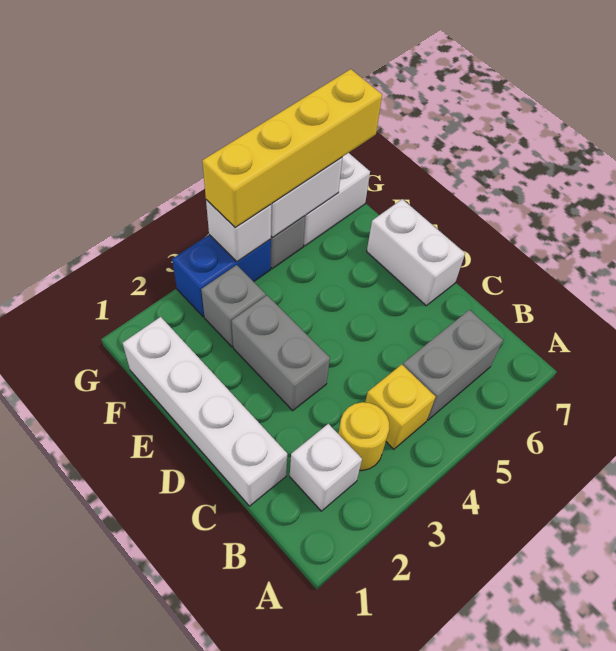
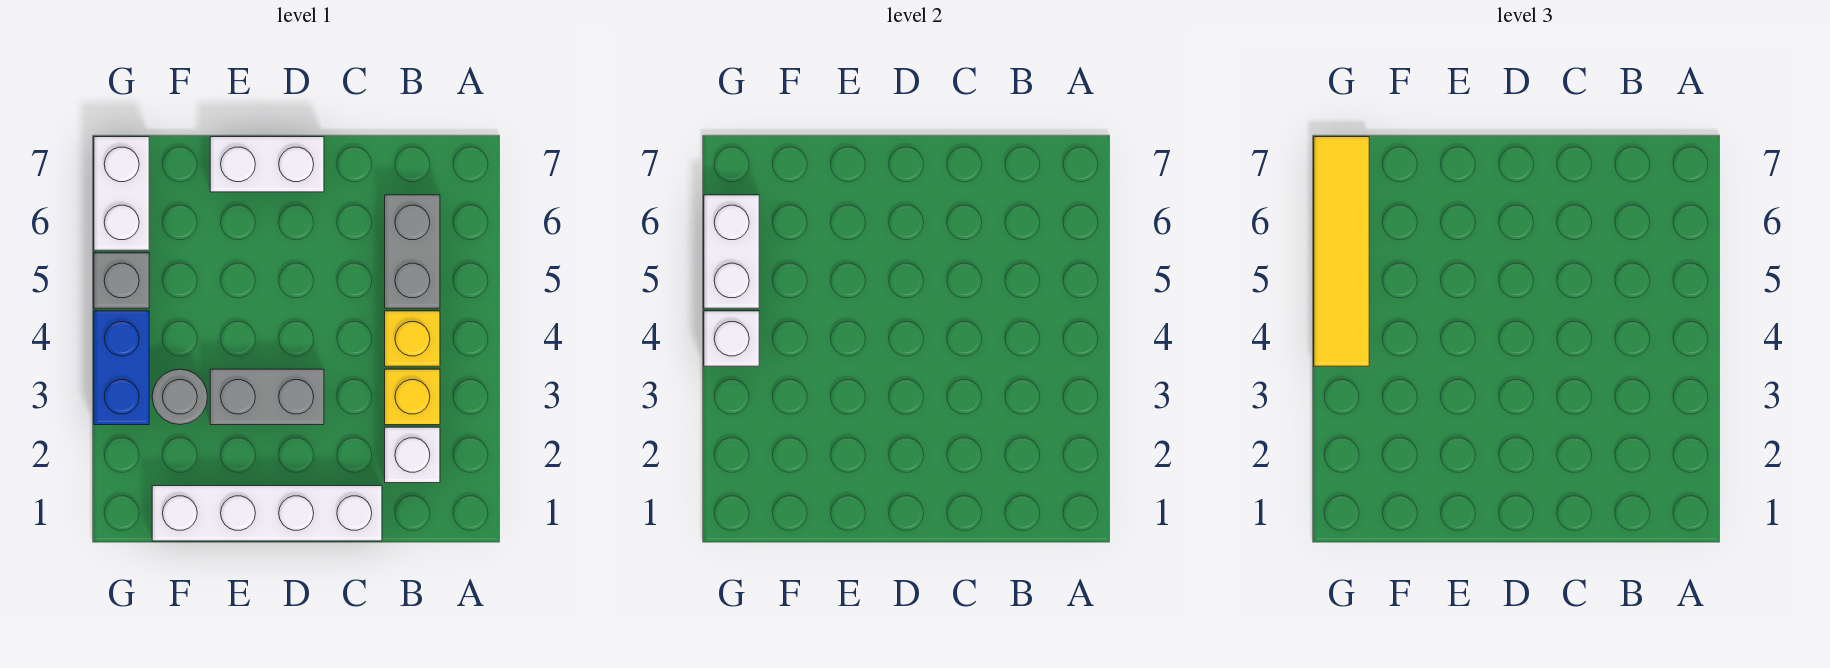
yellow 1x1 round brick [338,402,389,471] -> yellow 1x1 brick [385,369,440,425]
grey 1x1 brick [201,265,266,347] -> grey 1x1 round brick [152,369,208,425]
yellow 1x4 brick [202,69,382,228] -> yellow 1x4 tile [1314,137,1369,366]

